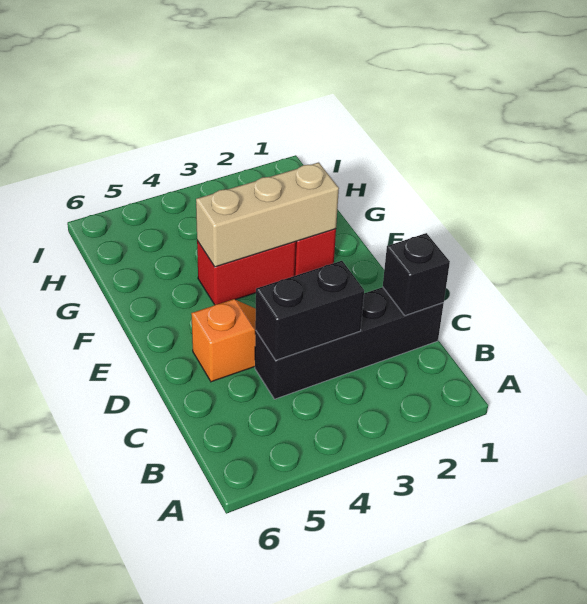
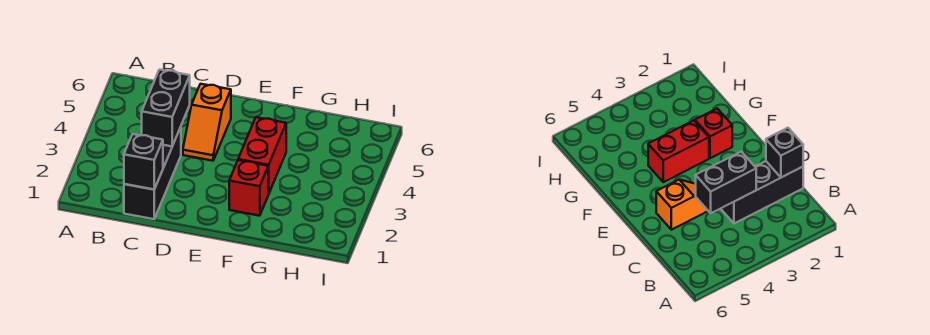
black 1x4 brick [255,287,444,399] -> black 1x3 brick [124,127,181,219]
tan 1x3 brick [196,162,339,267] -> none

